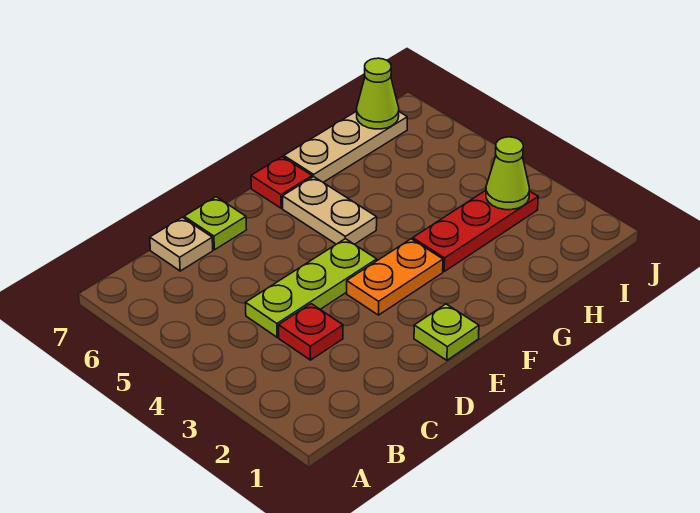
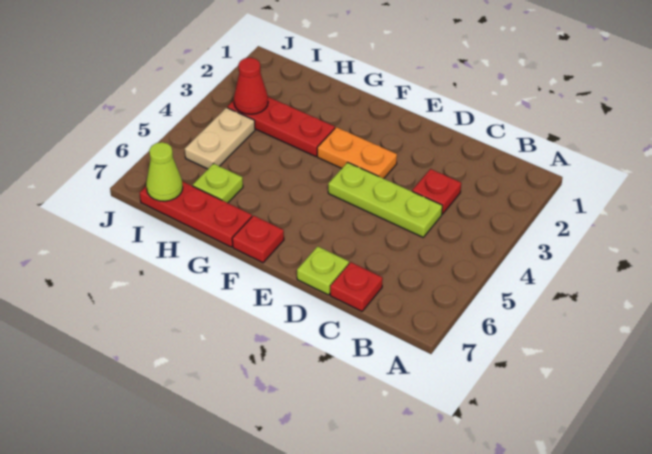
tan 1x1 plate [150,217,213,271] -> red 1x1 plate [330,262,383,311]
lime 1x1 plate [414,304,479,360] -> lime 1x1 plate moved to [193,163,243,203]
tan 1x2 plate [283,177,377,244] -> tan 1x2 plate moved to [185,108,255,169]
tan 1x3 plate [284,111,407,182] -> red 1x3 plate [140,181,252,247]
lime 1x1 cone [486,137,529,210] -> red 1x1 cone [234,58,268,114]

